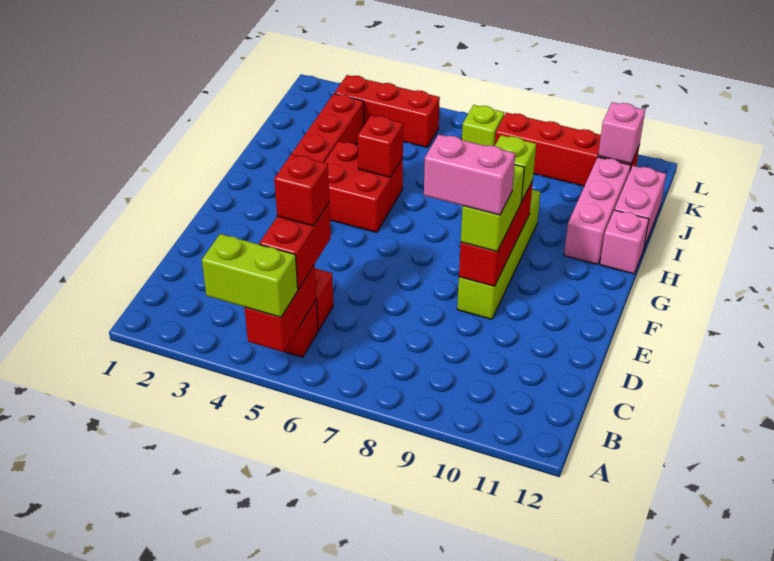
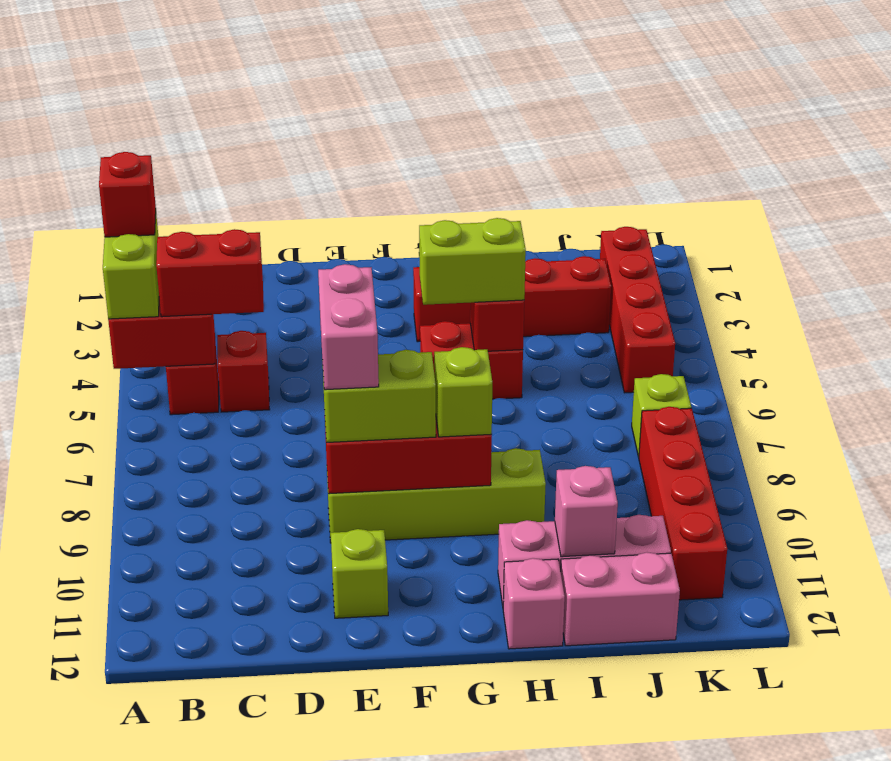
red 1x1 brick [274,154,329,226] -> red 1x1 brick moved to [99,152,156,237]
none -> lime 1x1 brick [331,529,388,618]
red 2x2 brick [324,141,403,232] -> red 1x2 brick [420,321,523,399]
none -> lime 1x2 brick [419,218,526,305]
red 1x3 brick [334,75,440,147] -> red 1x4 brick [600,227,675,393]
pink 1x1 brick [598,102,645,163] -> pink 1x1 brick moved to [555,466,618,557]

